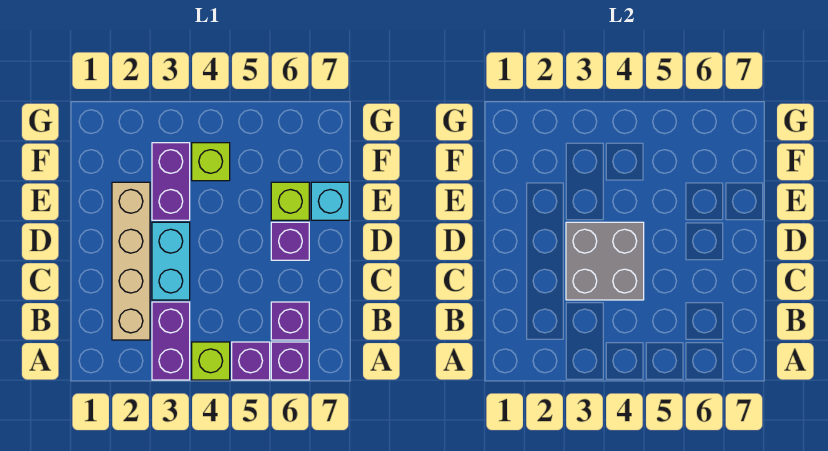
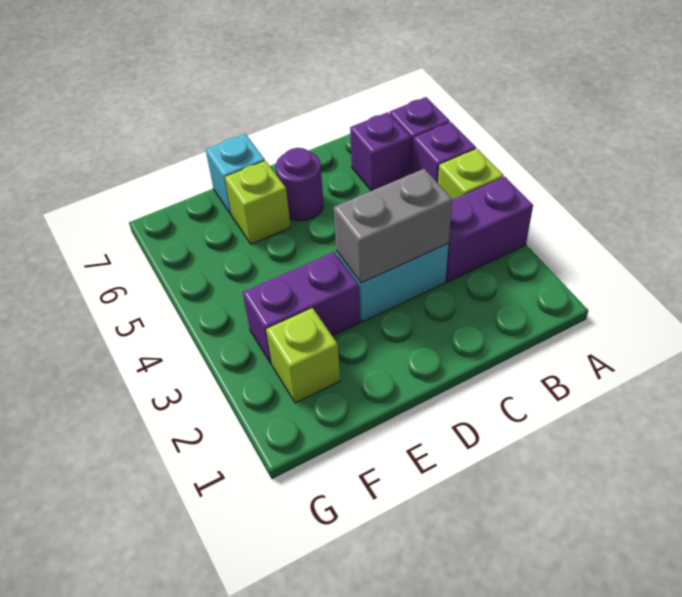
tan 1x4 brick [112,182,150,340] -> none
grey 2x2 brick [566,222,644,300] -> grey 1x2 brick [334,169,452,283]
purple 1x1 brick [271,222,309,260] -> purple 1x1 round brick [276,148,323,221]
lime 1x1 brick [192,143,230,181] -> lime 1x1 brick moved to [266,308,340,403]

